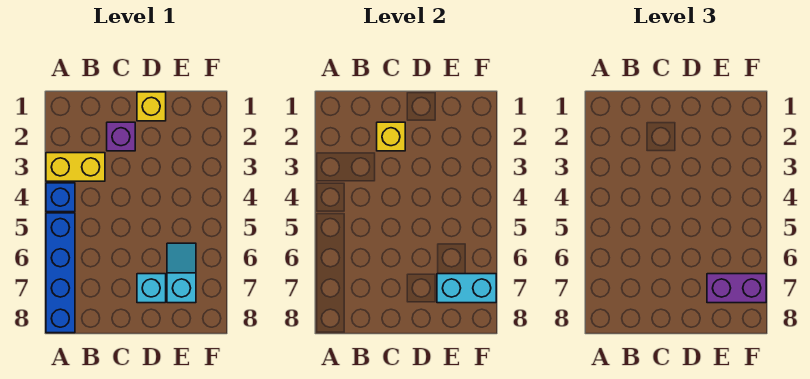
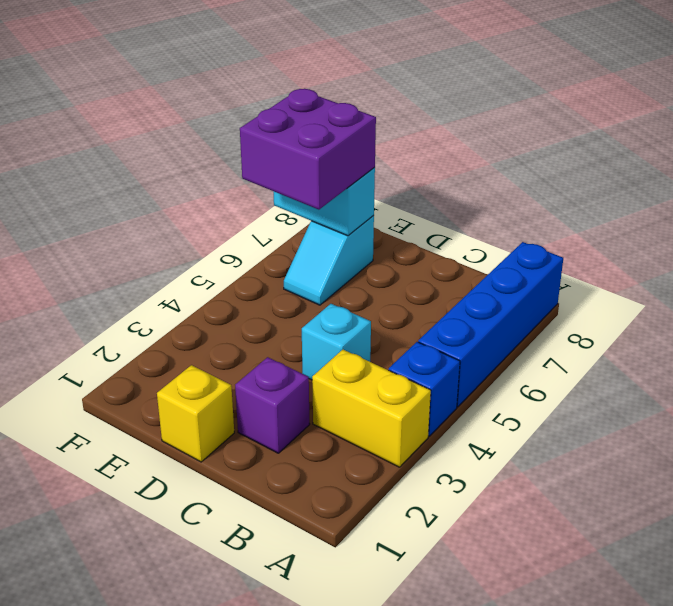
yellow 1x1 brick [377,122,405,151] -> none
cyan 1x1 brick [137,274,166,303] -> cyan 1x1 brick moved to [302,304,371,380]
purple 1x2 brick [707,274,766,303] -> purple 2x2 brick [240,89,376,210]

